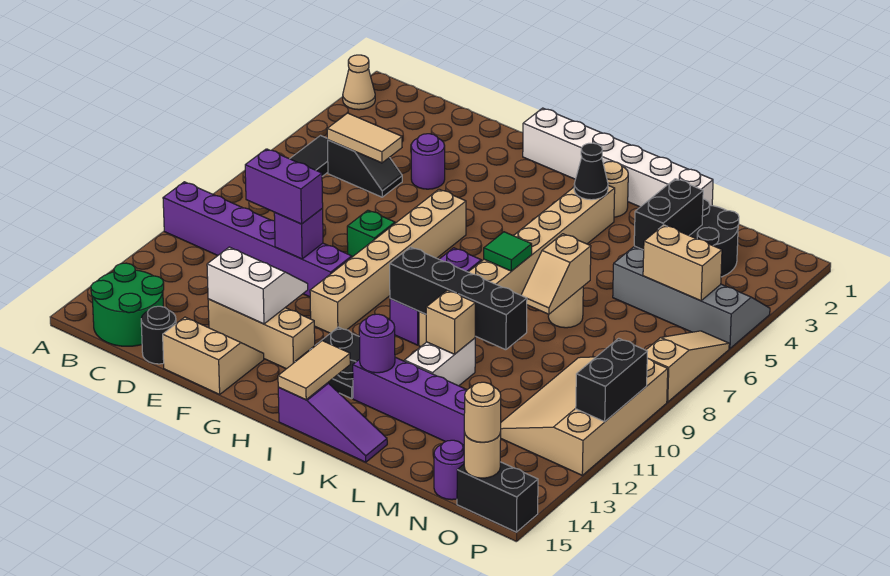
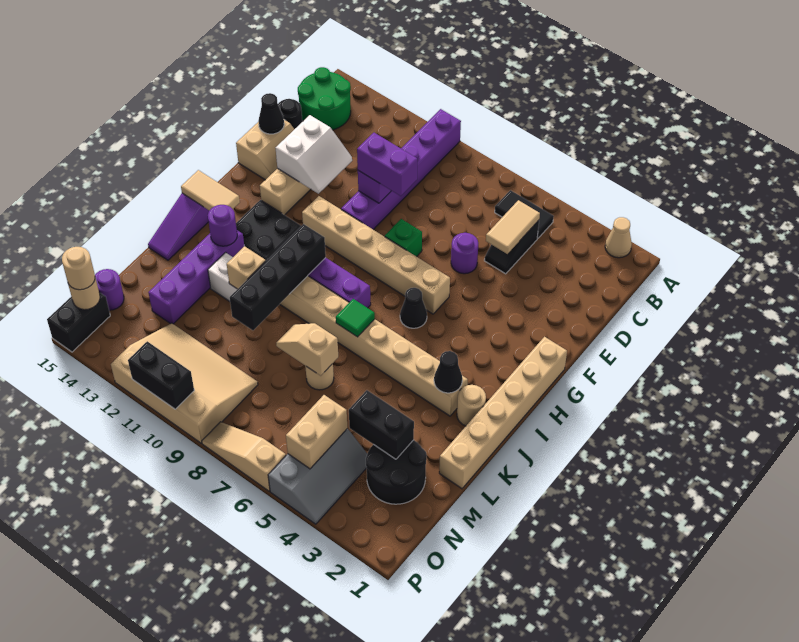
purple 1x2 brick [245,149,323,224] -> purple 1x2 brick turned to [357,133,417,196]
purple 1x1 round brick [411,134,445,189] -> purple 1x1 round brick moved to [451,233,478,274]
none -> black 1x1 cone [258,93,284,134]
white 1x6 brick [523,108,713,207] -> tan 1x6 brick [439,337,567,489]
none -> black 1x1 cone [400,288,427,328]
grey 2x4 slope [613,247,770,349] -> grey 2x3 slope [268,429,367,524]
tan 1x3 slope [646,331,729,402] -> tan 1x3 slope turned to [202,422,286,491]

